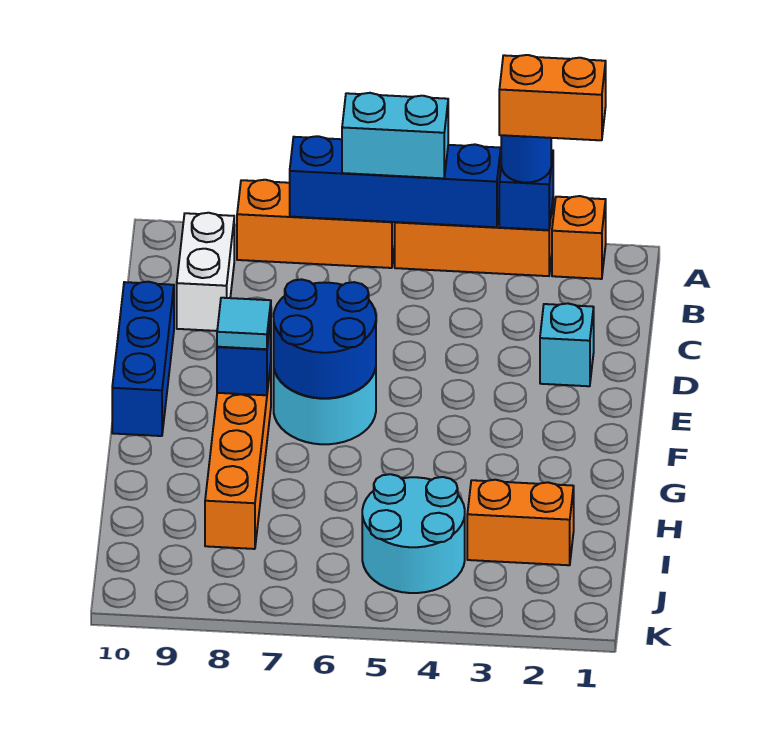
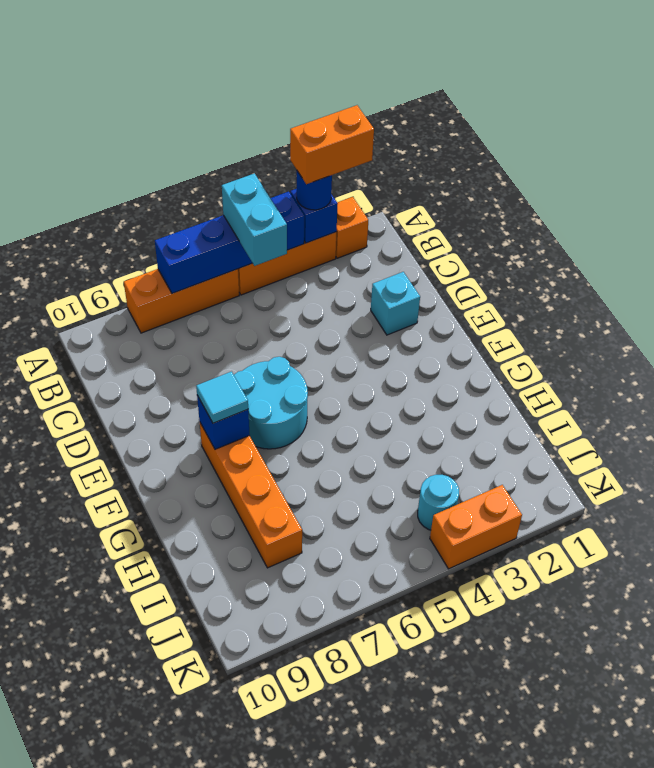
cyan 1x2 brick [342,93,448,178] -> cyan 1x2 brick turned to [222,173,287,266]
white 1x2 brick [177,213,234,331] -> none
blue 1x3 brick [112,282,174,436] -> none
blue 2x2 round brick [274,279,376,398] -> none
orange 1x2 brick [467,480,574,565] -> orange 1x2 brick moved to [430,485,522,569]
cyan 2x2 round brick [362,474,465,593] -> cyan 1x1 round brick [418,475,459,530]

